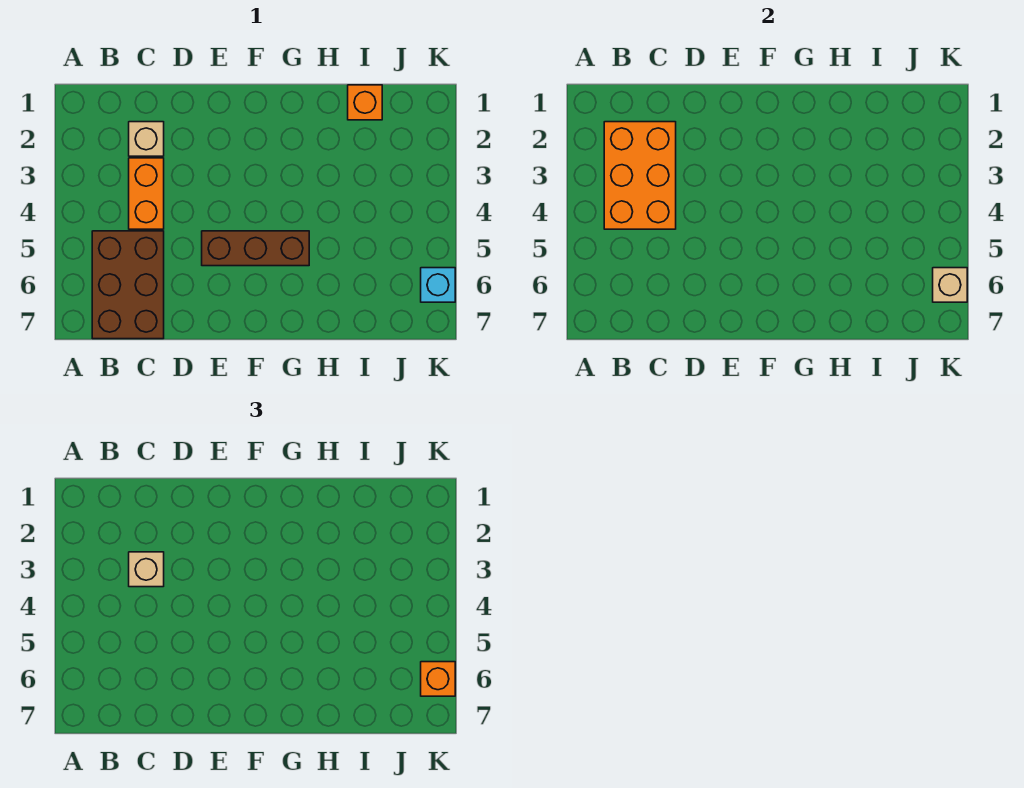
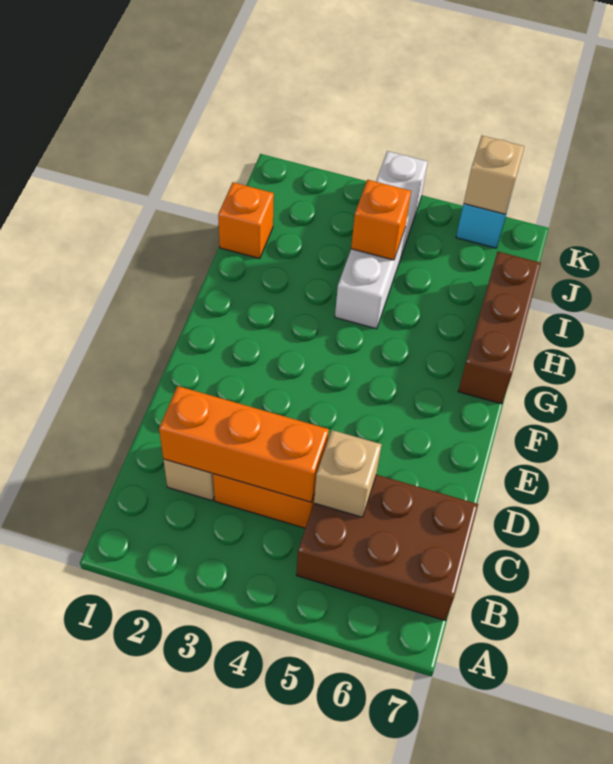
orange 2x3 brick [604,122,676,229] -> orange 1x3 brick [159,386,329,502]
tan 1x1 brick [129,552,164,587] -> tan 1x1 brick moved to [314,430,382,517]
brown 1x3 brick [202,231,309,266] -> brown 1x3 brick moved to [458,252,541,404]
none -> white 1x4 brick [335,151,428,329]
orange 1x1 brick [421,662,455,696] -> orange 1x1 brick moved to [351,180,411,260]

